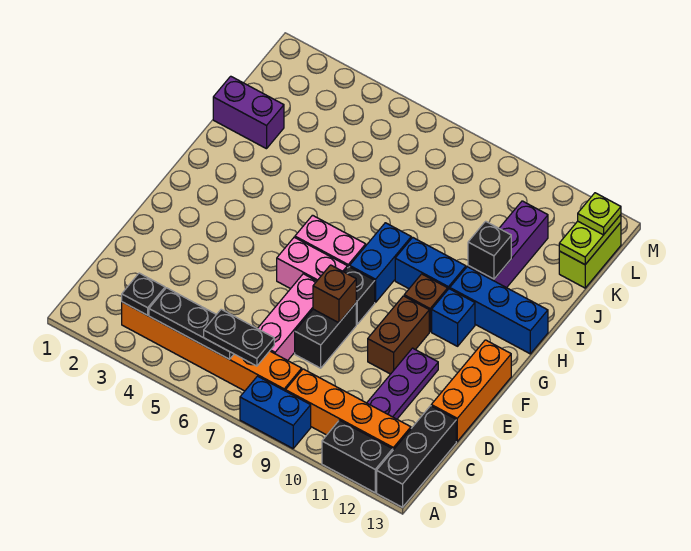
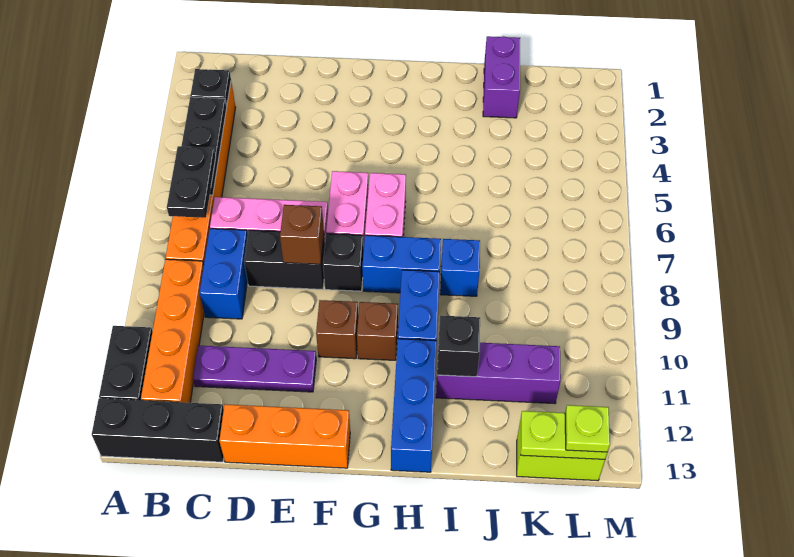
blue 1x2 brick [240,376,311,448] -> blue 1x2 brick moved to [200,229,247,319]
brown 1x2 brick [368,296,429,374] -> brown 1x1 brick [316,300,358,359]
blue 1x1 brick [432,289,475,346] -> blue 1x1 brick moved to [440,239,480,296]

